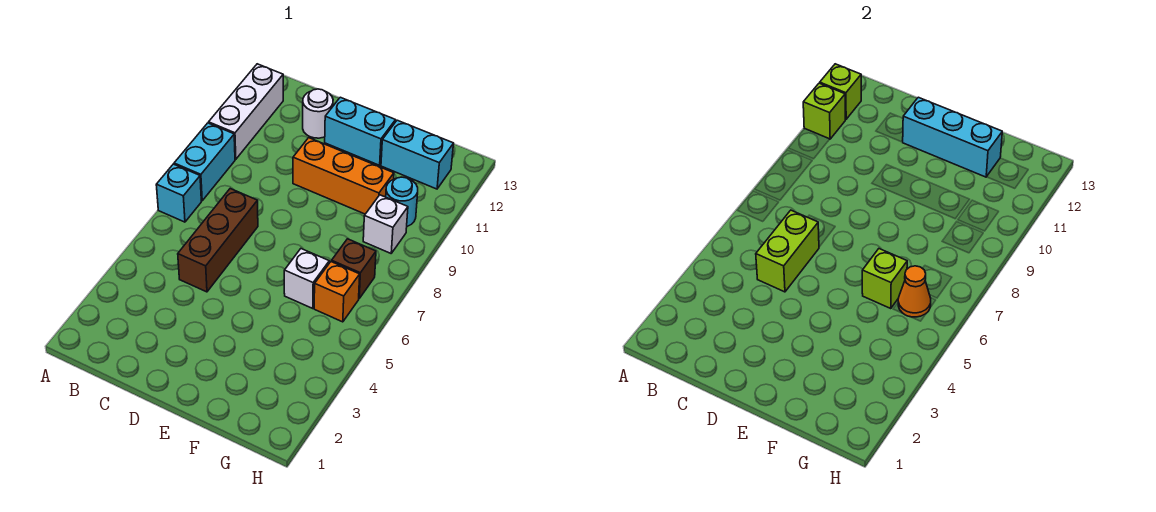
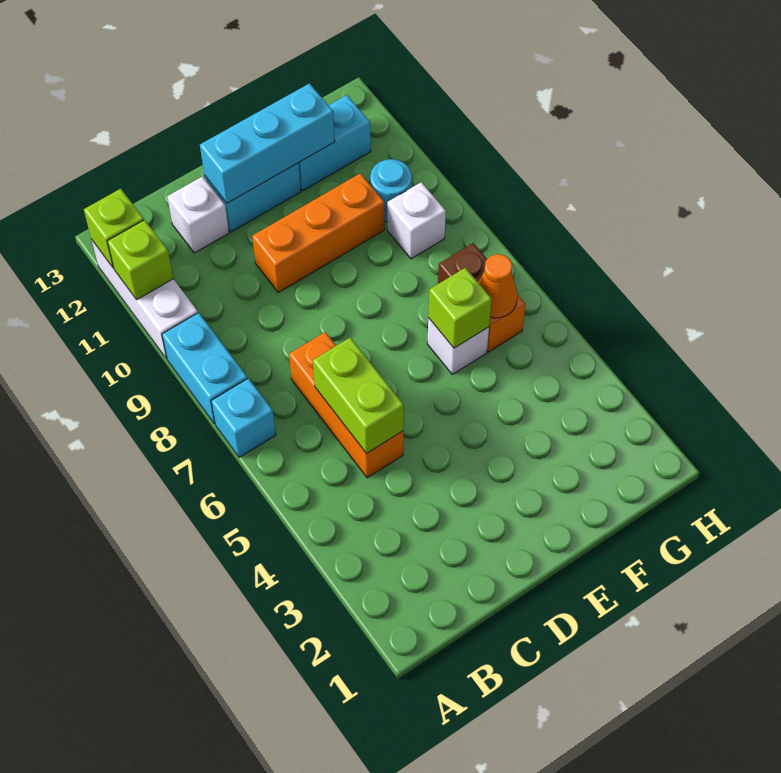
brown 1x3 brick [178,189,258,292] -> orange 1x3 brick [289,332,403,478]
white 1x1 round brick [303,89,333,138] -> white 1x1 brick [167,176,229,253]

